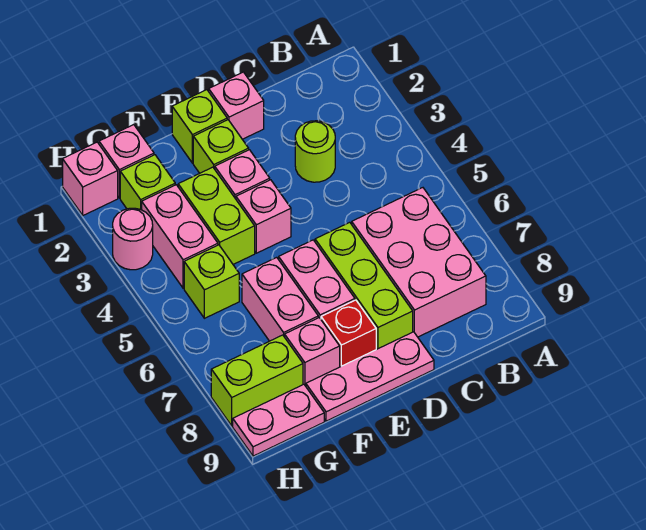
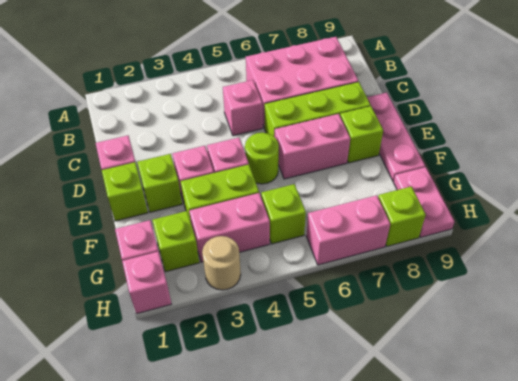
lime 1x1 round brick [295,121,335,182] -> lime 1x1 round brick moved to [245,133,279,184]
red 1x1 brick [321,300,376,367] -> lime 1x1 brick [340,106,383,163]
pink 1x2 brick [242,257,318,341] -> pink 1x2 brick moved to [306,195,390,265]
pink 1x1 brick [285,318,340,386] -> pink 1x1 brick moved to [223,80,263,136]
lime 1x2 brick [211,335,303,426] -> lime 1x1 brick [378,186,426,246]
pink 1x1 round brick [113,208,153,270] -> tan 1x1 round brick [202,236,241,290]

